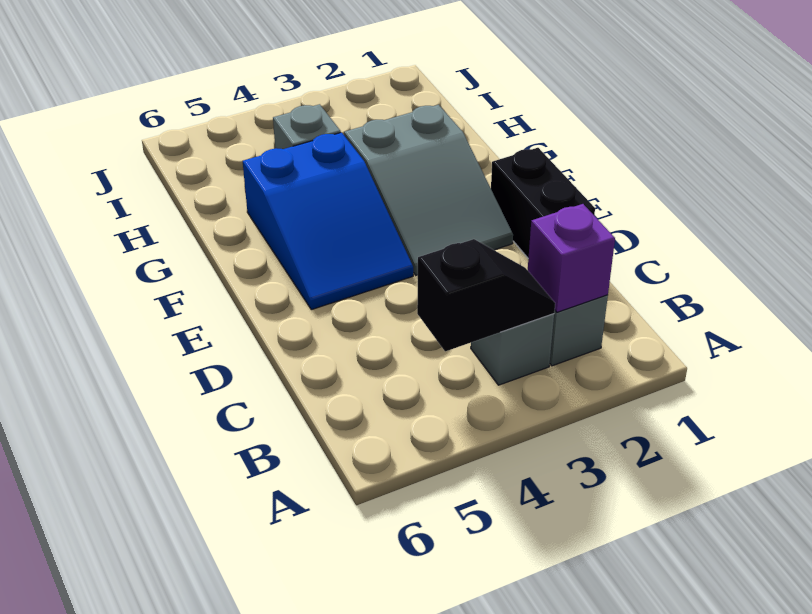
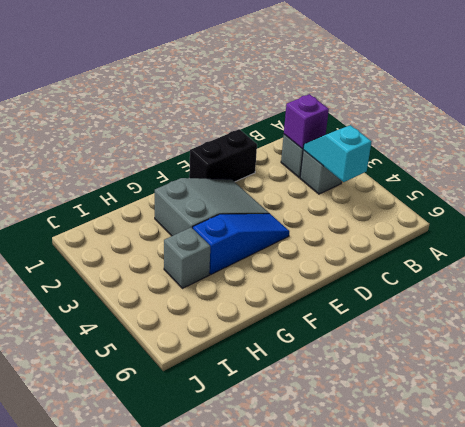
black 1x2 slope [417,239,555,351] -> cyan 1x2 slope [303,125,372,182]
blue 2x3 slope [243,132,413,310] -> blue 1x3 slope [193,214,289,274]

